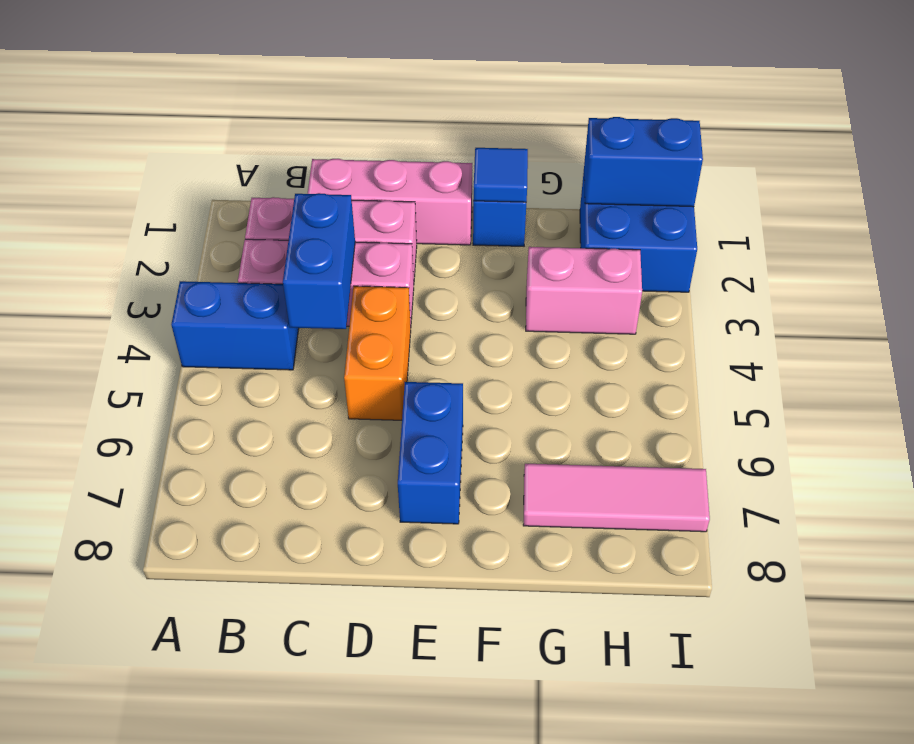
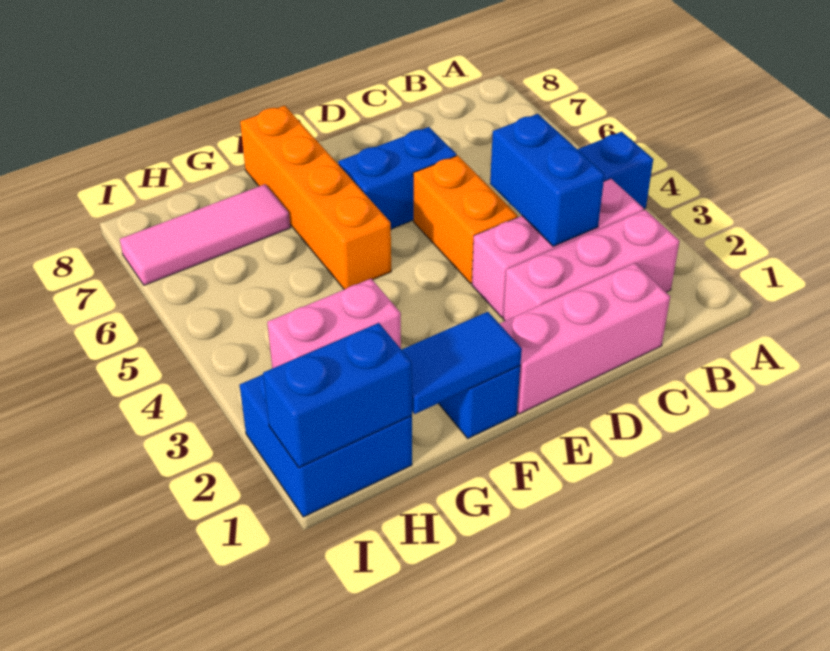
blue 1x2 brick [398,382,463,524] -> blue 1x2 brick turned to [338,127,456,229]
blue 1x1 tile [473,148,528,202] -> blue 1x2 tile [402,312,522,414]
none -> orange 1x4 brick [240,106,391,290]

